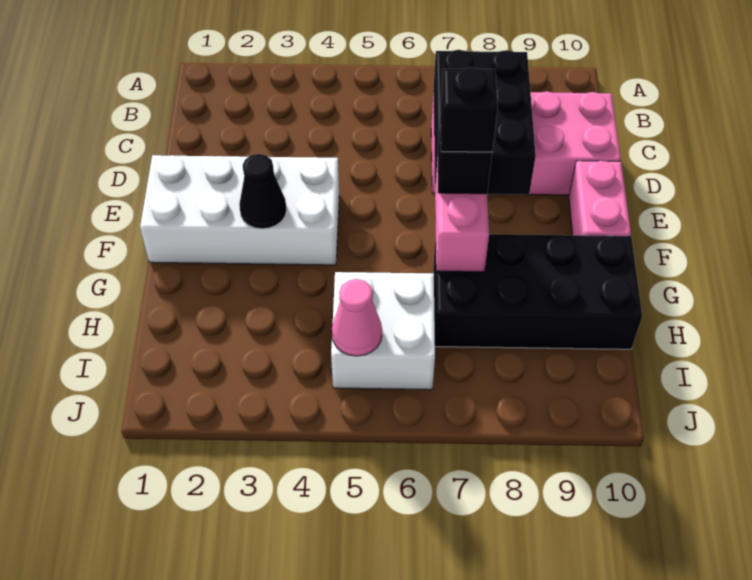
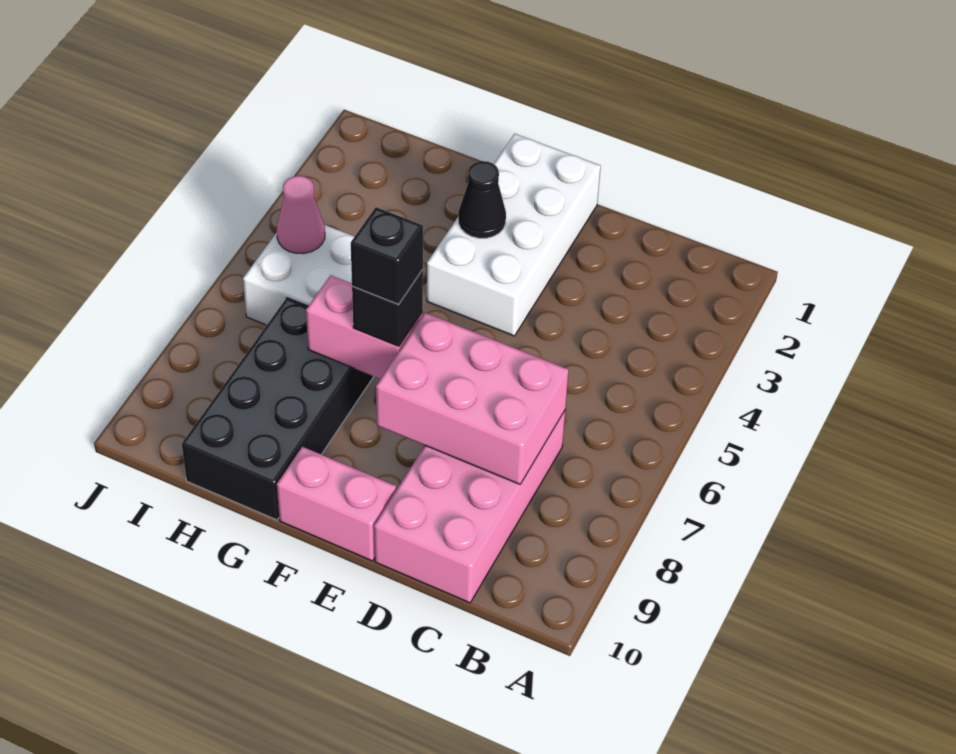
black 2x3 brick [433,50,536,194] -> pink 2x3 brick [376,313,569,484]

